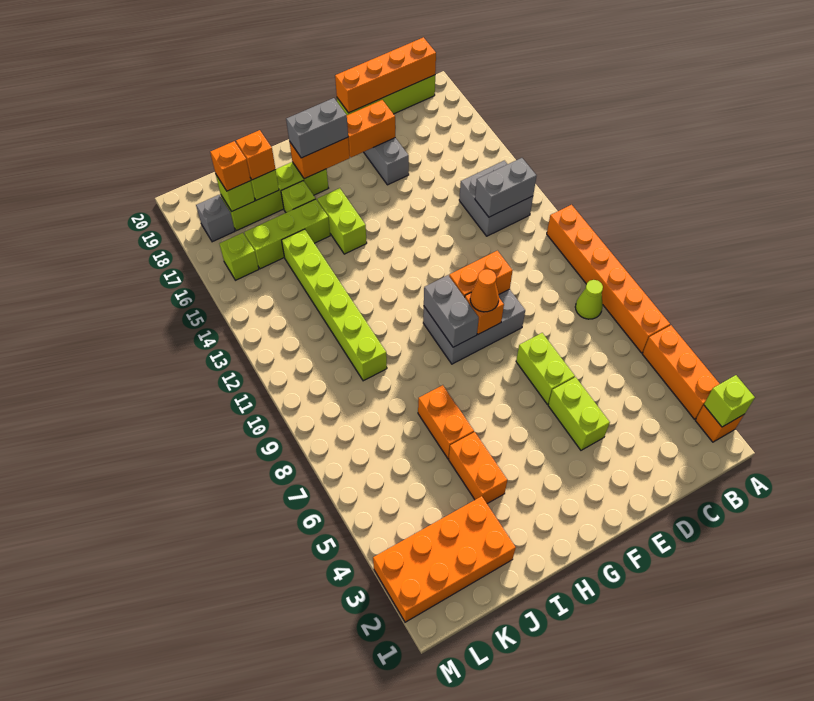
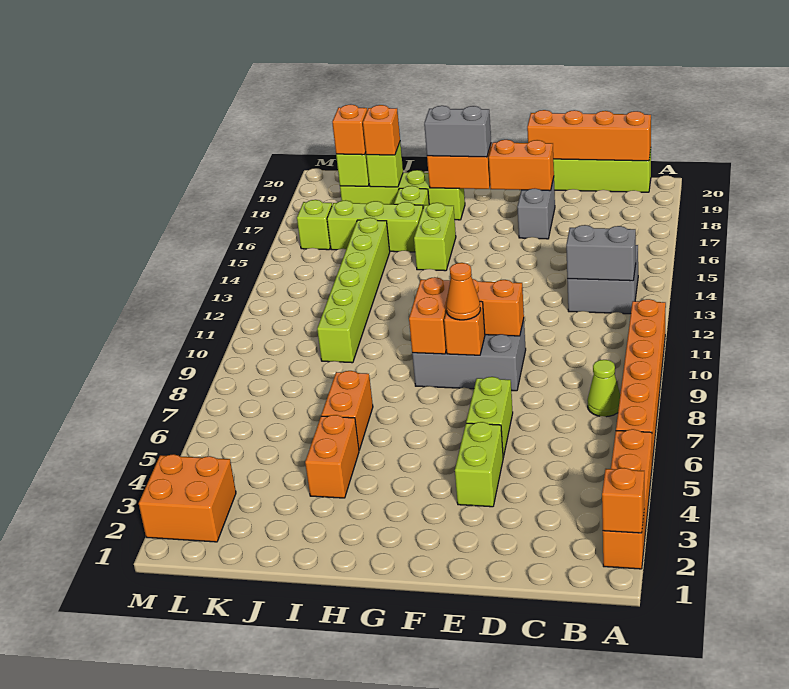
lime 1x1 brick [704,375,755,427] -> orange 1x1 brick [602,468,644,533]
grey 1x2 brick [424,275,479,347] -> orange 1x2 brick [409,277,450,354]
orange 2x4 brick [373,496,516,622] -> orange 2x2 brick [139,454,236,542]
grey 1x1 brick [196,195,235,242] -> none

